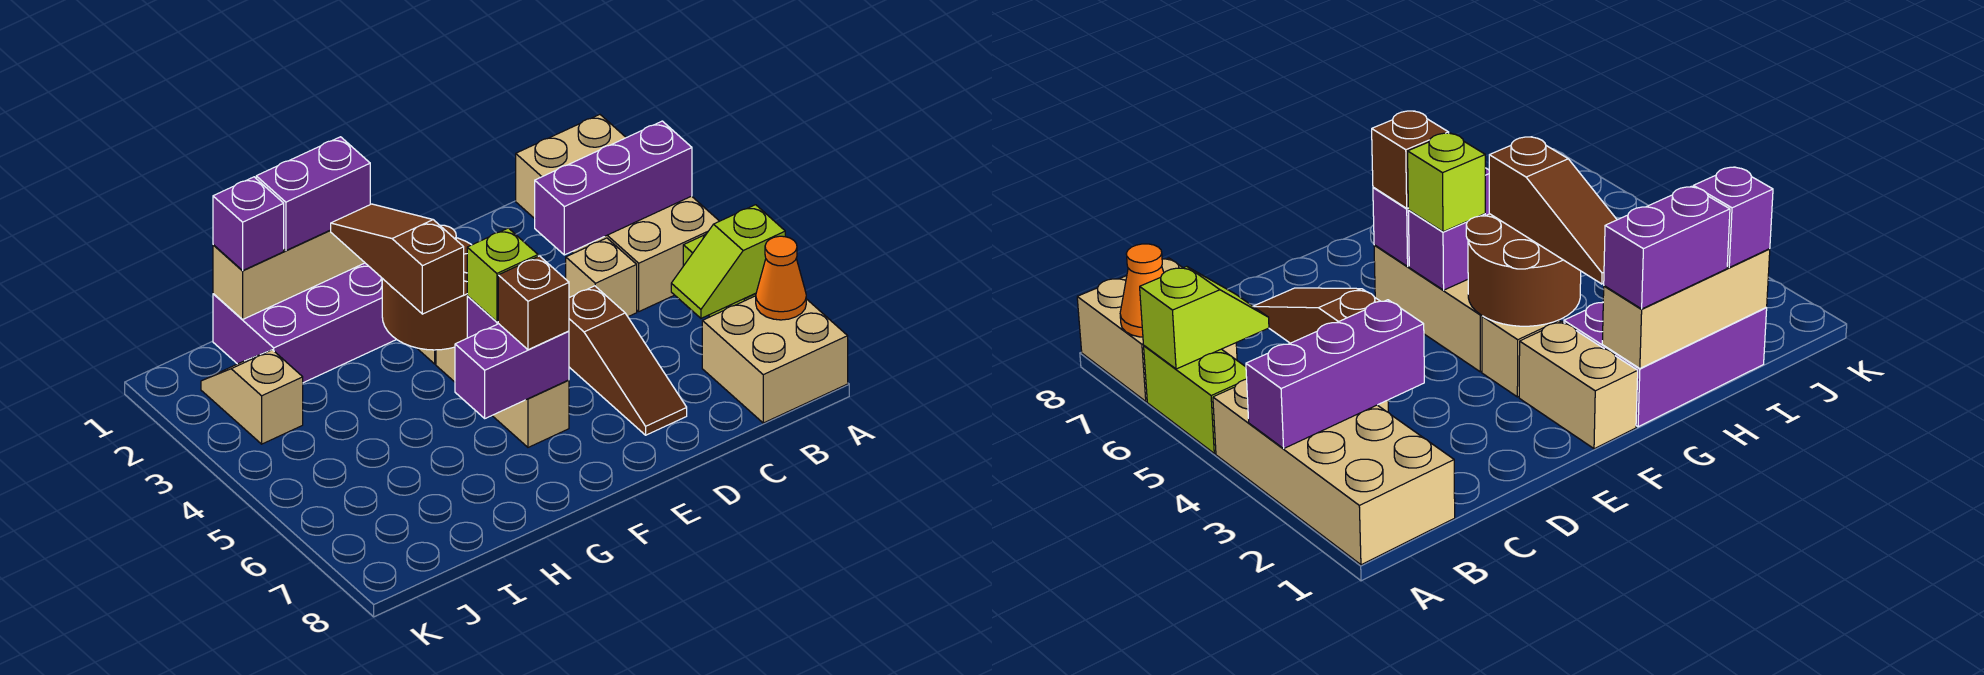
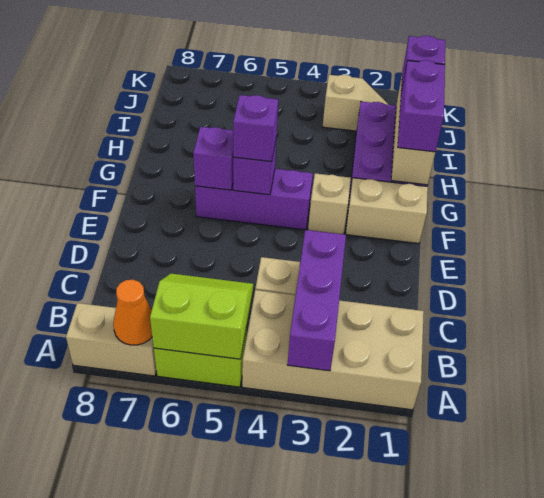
lime 1x2 slope [671,205,785,318] -> lime 2x2 slope [150,274,253,359]
tan 2x2 brick [702,296,848,423] -> tan 1x2 brick [66,303,156,376]
brown 1x3 slope [569,286,687,435] -> none
brown 2x2 round brick [382,225,471,350] -> none
tan 1x3 brick [436,347,569,447] -> purple 1x3 brick [195,169,313,230]
lime 1x1 brick [467,228,538,322] -> purple 1x1 brick [233,95,278,162]
purple 1x2 brick [455,324,569,418] -> purple 1x1 brick [193,127,234,190]
brown 1x1 brick [498,256,569,350] -> none
brown 1x3 slope [331,204,464,314] -> none

